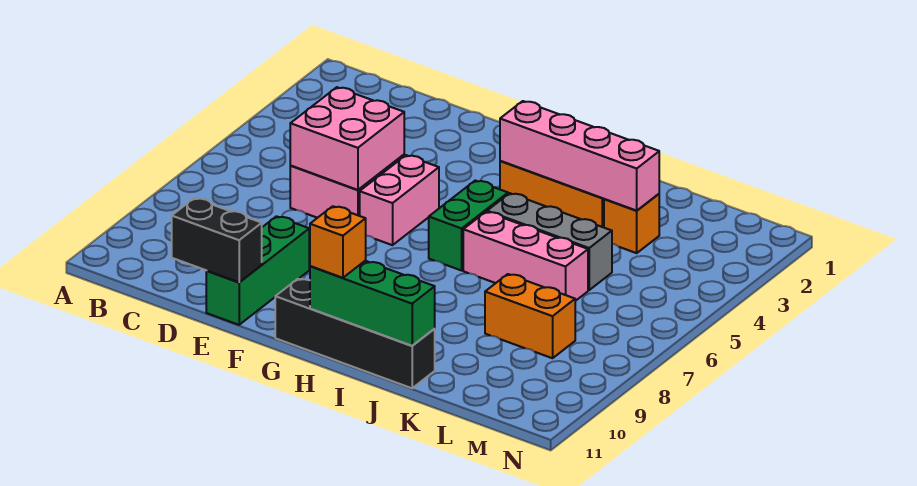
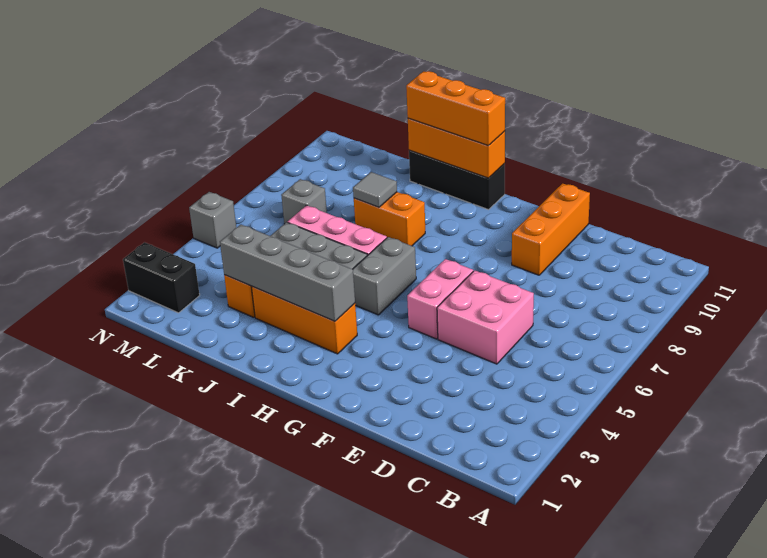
pink 2x2 brick [290,87,404,190] -> none
black 1x2 brick [172,198,262,282] -> black 1x2 brick moved to [123,242,200,313]
green 1x3 brick [206,216,309,325] -> orange 1x3 brick [512,183,590,275]
black 1x4 brick [275,279,435,388] -> black 1x3 brick [409,150,505,210]
pink 1x4 brick [500,101,659,211] -> grey 1x4 brick [220,225,355,321]
green 1x2 brick [429,181,508,271] -> grey 1x2 brick [353,237,416,315]
green 1x3 brick [310,261,435,346] -> orange 1x3 brick [408,118,505,178]
orange 1x1 brick [310,206,366,278] -> orange 1x3 brick [406,71,505,146]
none -> grey 1x1 tile [353,172,397,207]
orange 1x2 brick [485,274,575,358] -> orange 1x2 brick moved to [354,192,425,246]
none -> grey 1x1 brick [281,179,327,224]
none -> grey 1x1 brick [189,192,236,248]

